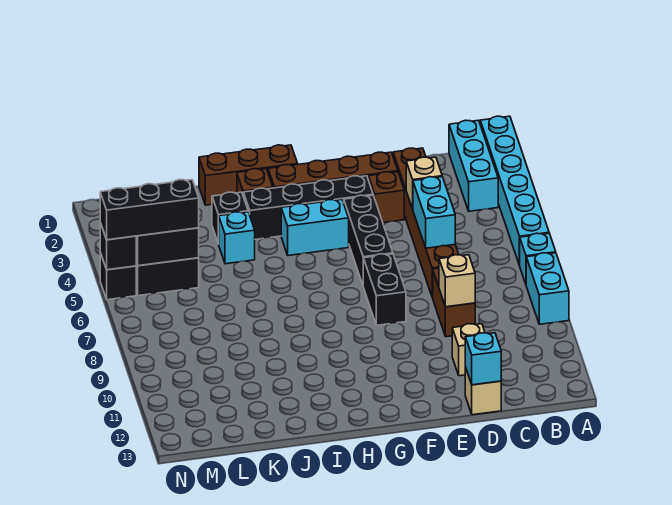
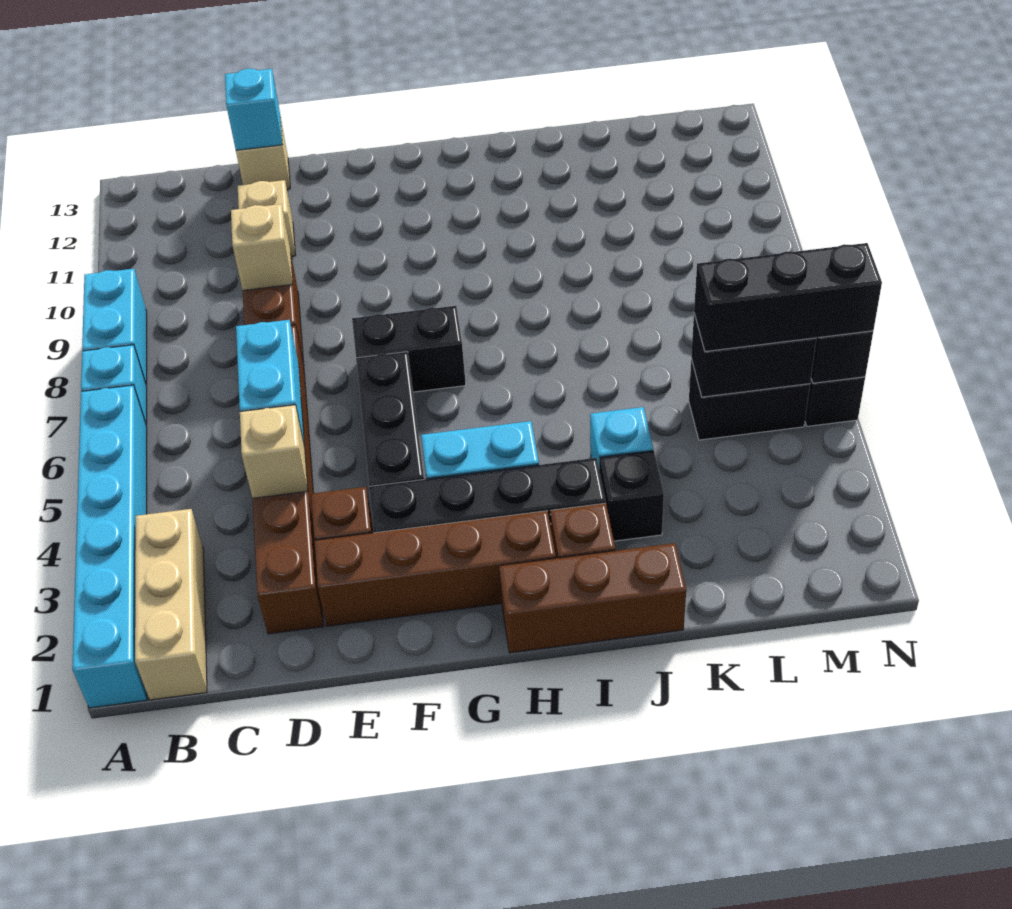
cyan 1x3 brick [449,120,498,211] -> tan 1x3 brick [135,509,207,700]
black 1x2 brick [363,254,406,325] -> black 1x2 brick turned to [352,306,466,392]

